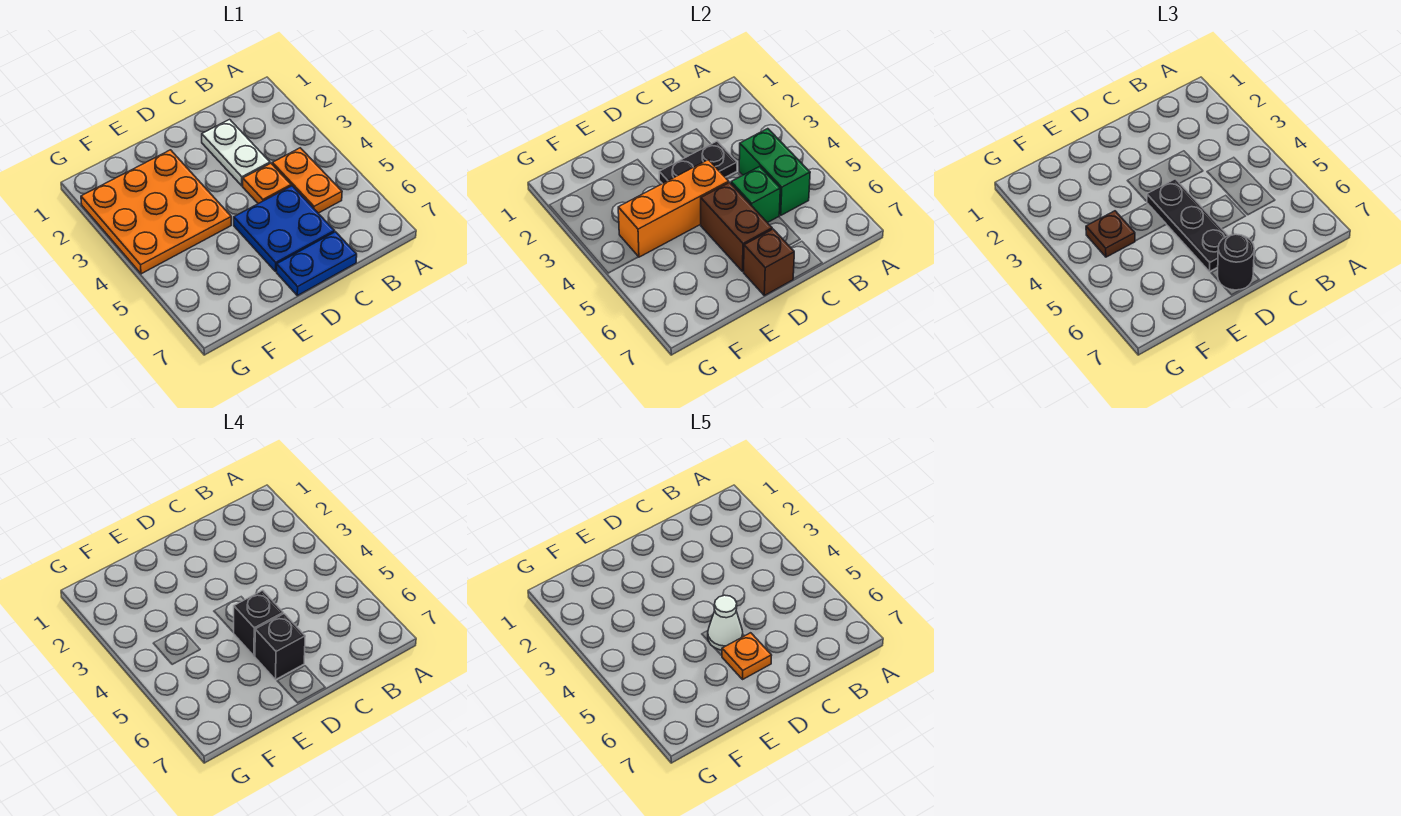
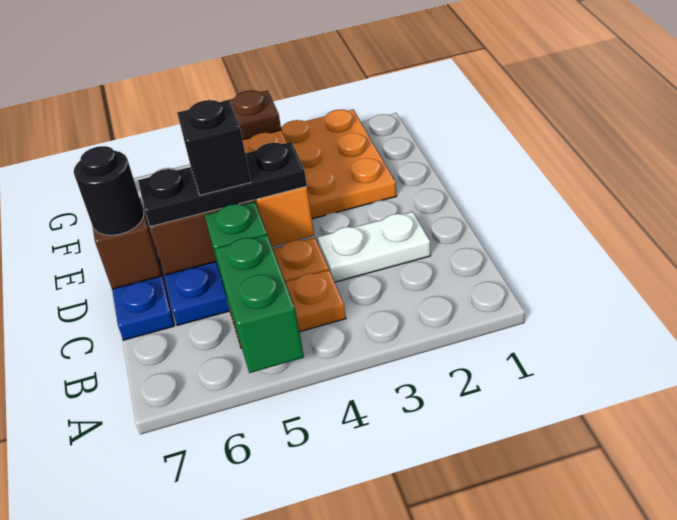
green 1x2 brick [739,129,810,215] -> green 1x2 brick turned to [215,235,304,373]
black 1x2 plate [659,141,737,184] -> none
white 1x1 cone [708,595,743,650] -> none
black 1x1 brick [255,614,305,680] -> none
orange 1x1 plate [722,633,772,680] -> none

